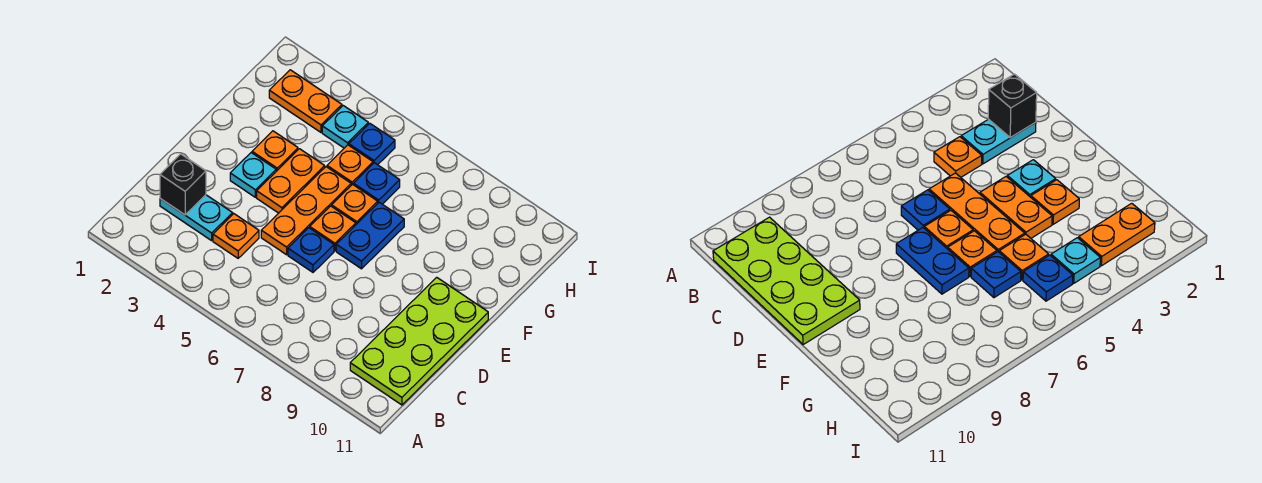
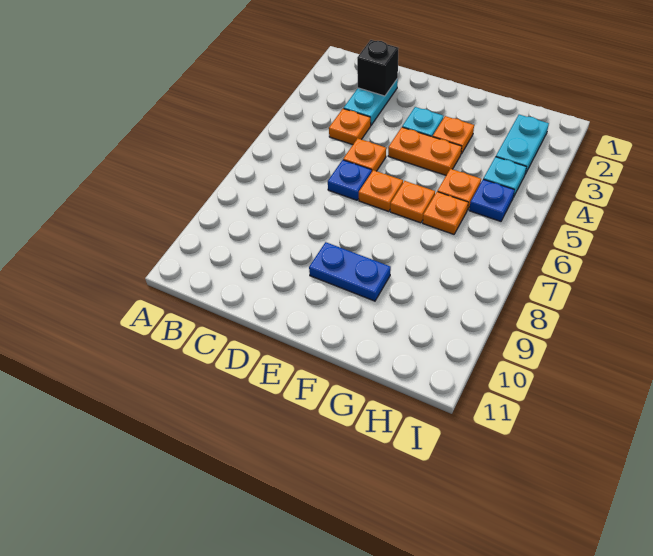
lime 2x4 plate [350,277,488,405] -> none
orange 1x3 plate [261,167,351,255] -> orange 1x1 plate [343,138,386,171]
blue 1x2 plate [336,202,404,269] -> blue 1x2 plate moved to [309,242,391,301]
blue 1x1 plate [354,163,400,204] -> orange 1x1 plate [423,192,468,234]
orange 1x2 plate [269,70,342,132] -> cyan 1x2 plate [496,115,549,174]

